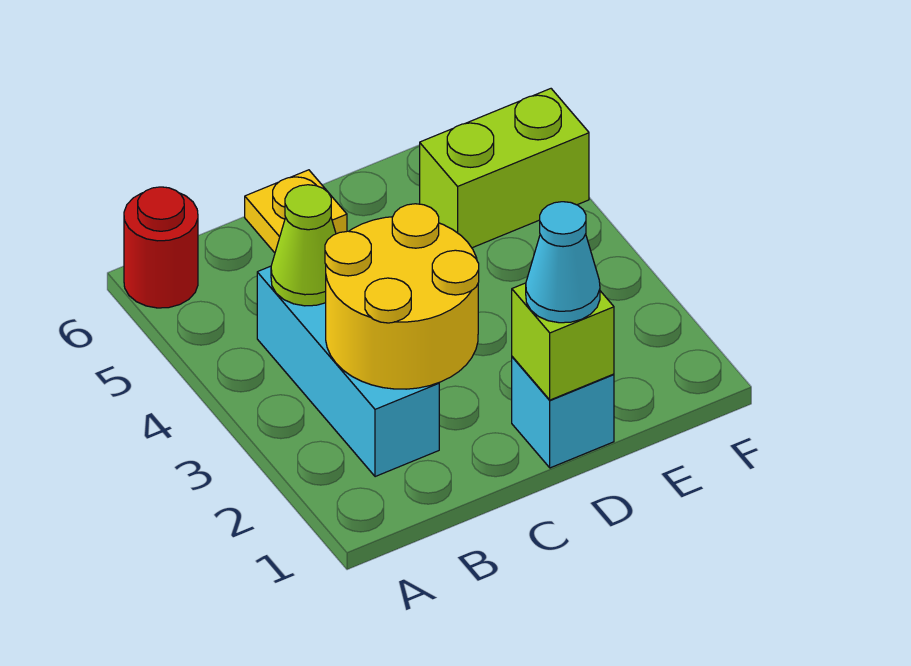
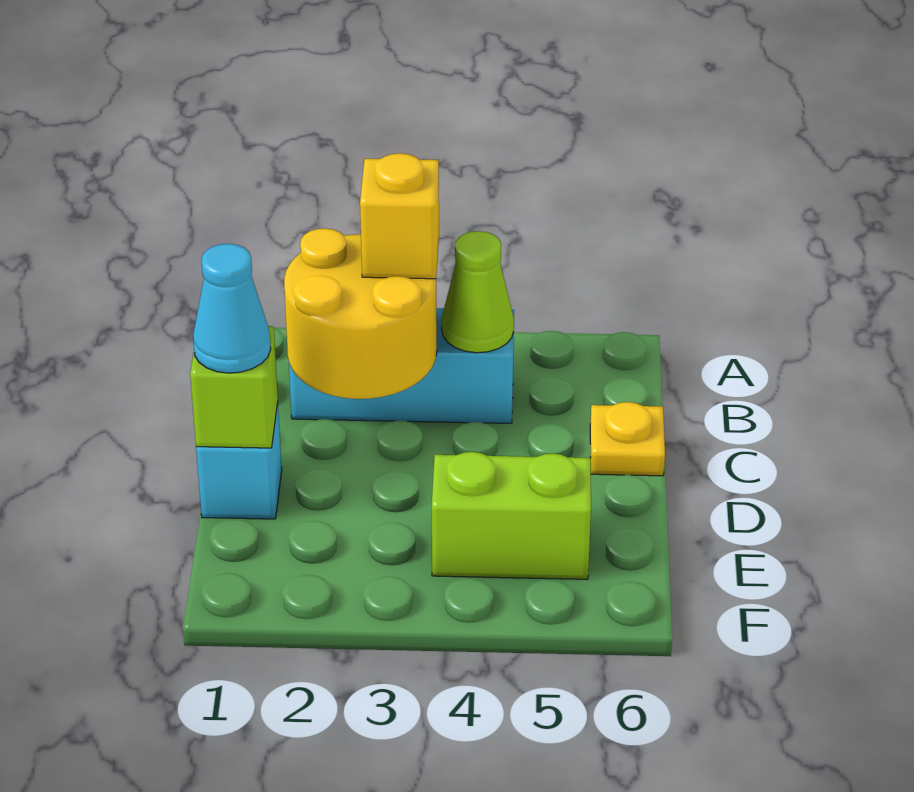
red 1x1 round brick [124,187,198,308] -> none
none -> yellow 1x1 brick [360,153,439,279]
lime 1x2 brick [420,89,589,248] -> lime 1x2 brick turned to [432,452,591,579]

